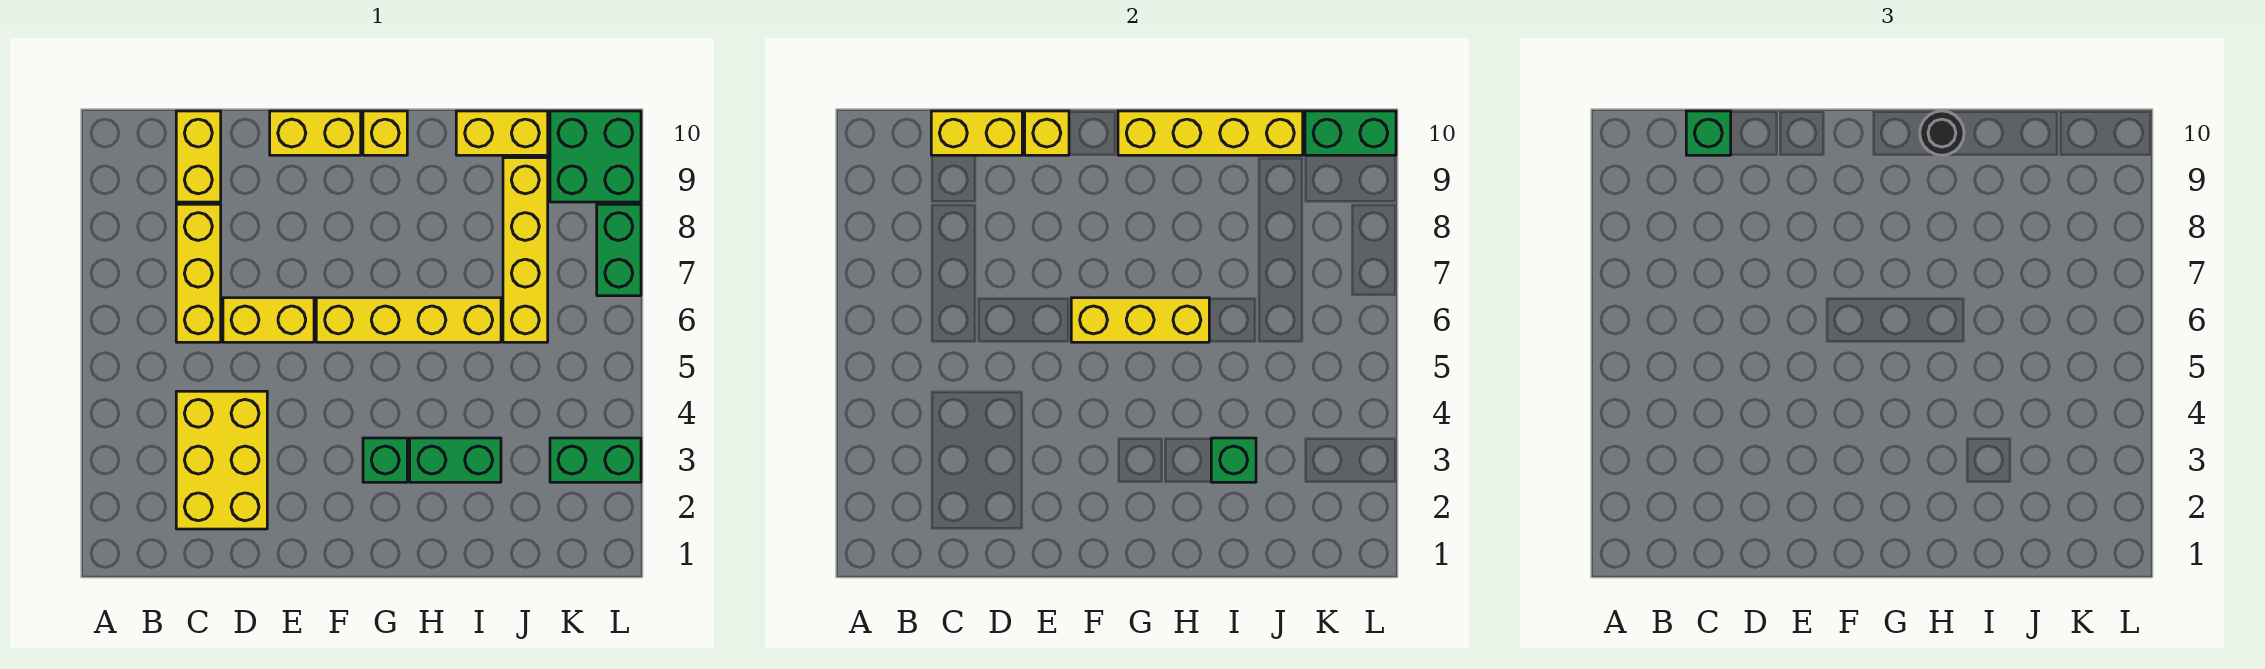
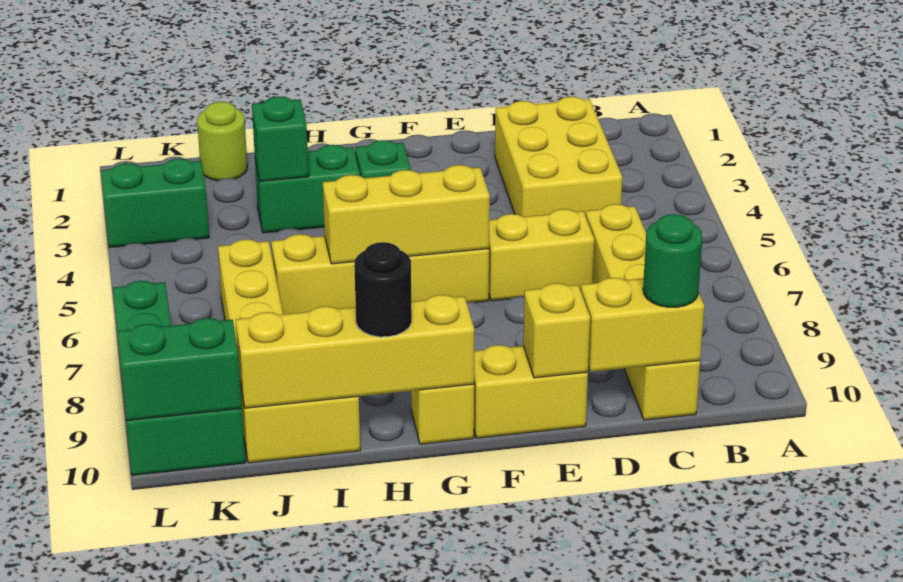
green 1x1 brick [1686,111,1731,155] -> green 1x1 round brick [643,214,702,307]
none -> lime 1x1 round brick [197,102,247,181]

